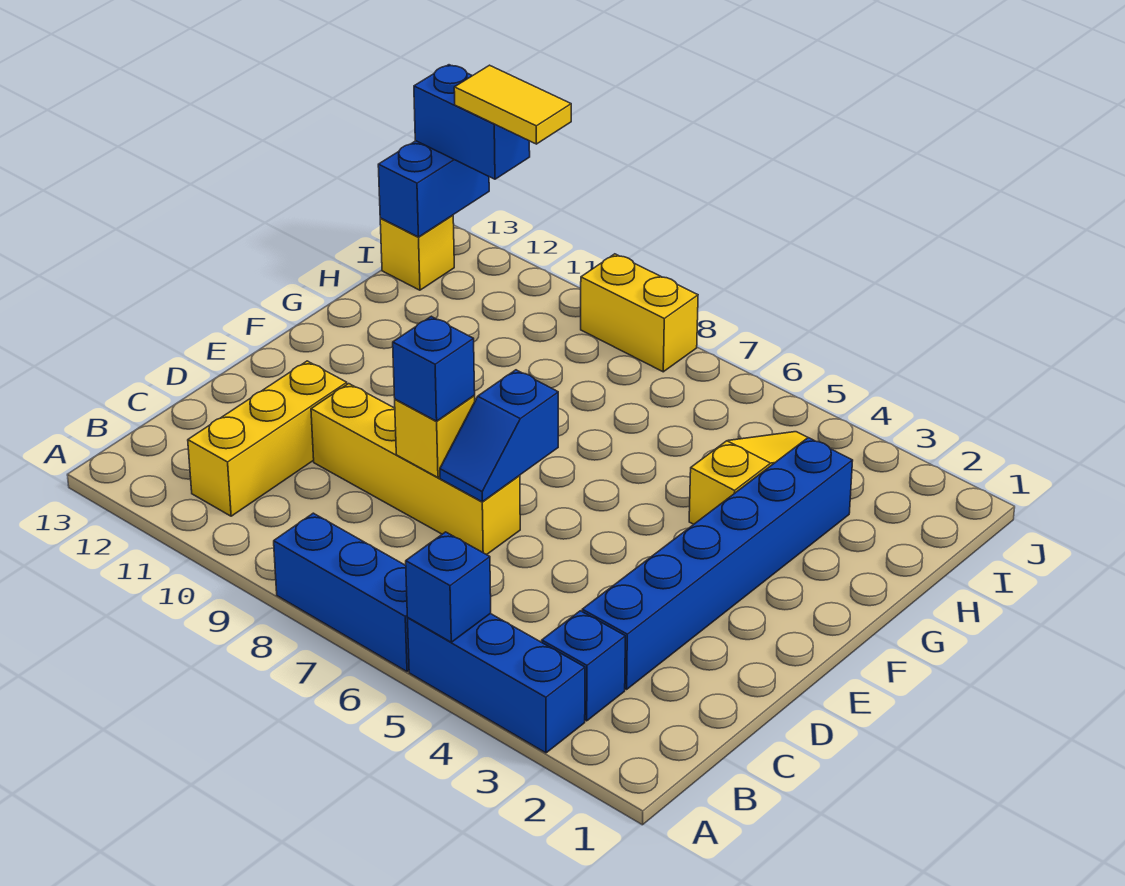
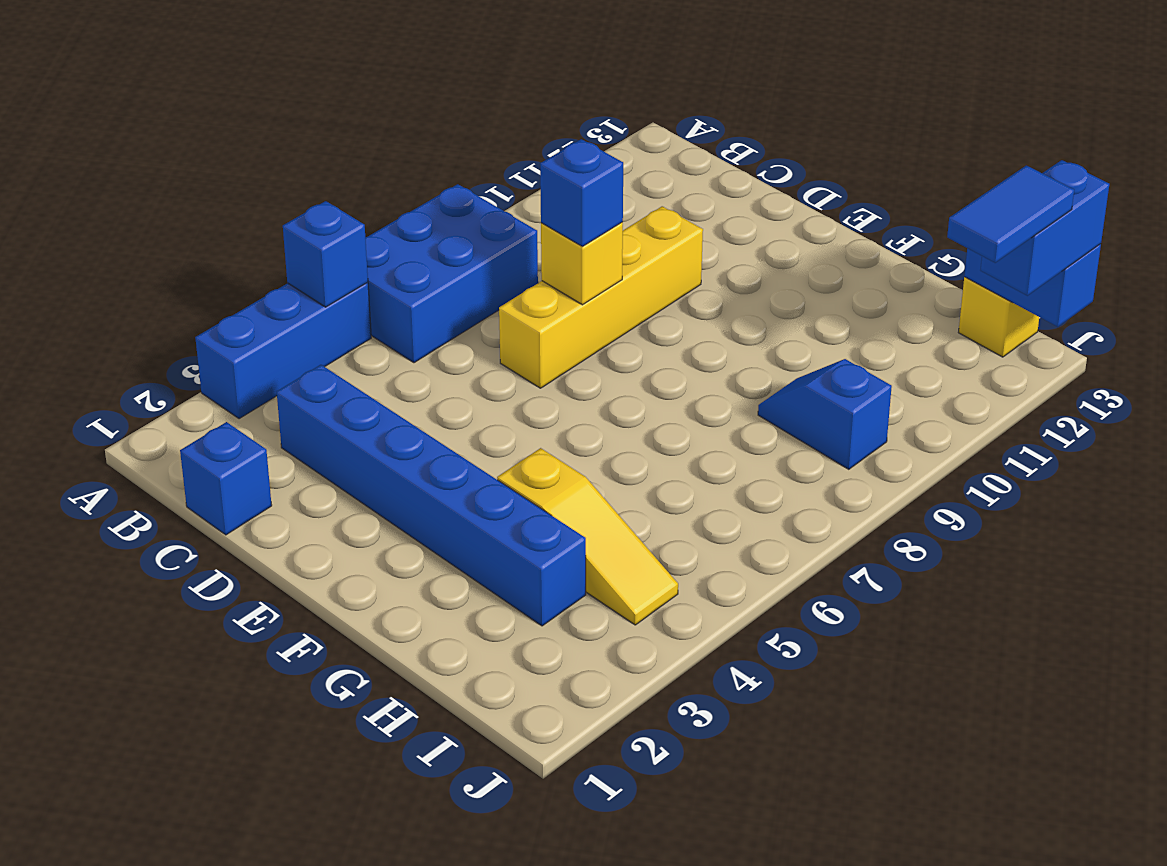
blue 1x3 brick [274,513,409,672] -> blue 2x3 brick [365,184,538,363]
blue 1x1 brick [542,611,625,721] -> blue 1x1 brick moved to [180,422,272,535]
yellow 1x3 brick [188,361,347,516] -> none
blue 1x2 slope [440,370,558,502] -> blue 1x2 slope moved to [758,359,892,469]
yellow 1x2 brick [581,254,698,372] -> none
yellow 1x2 tile [454,65,571,144] -> blue 1x2 tile [947,165,1074,263]

